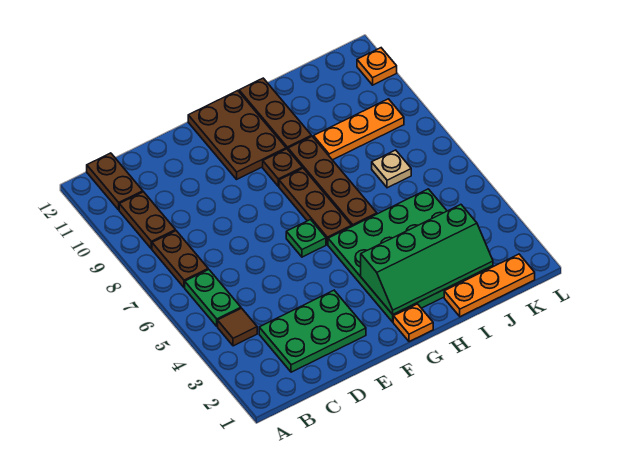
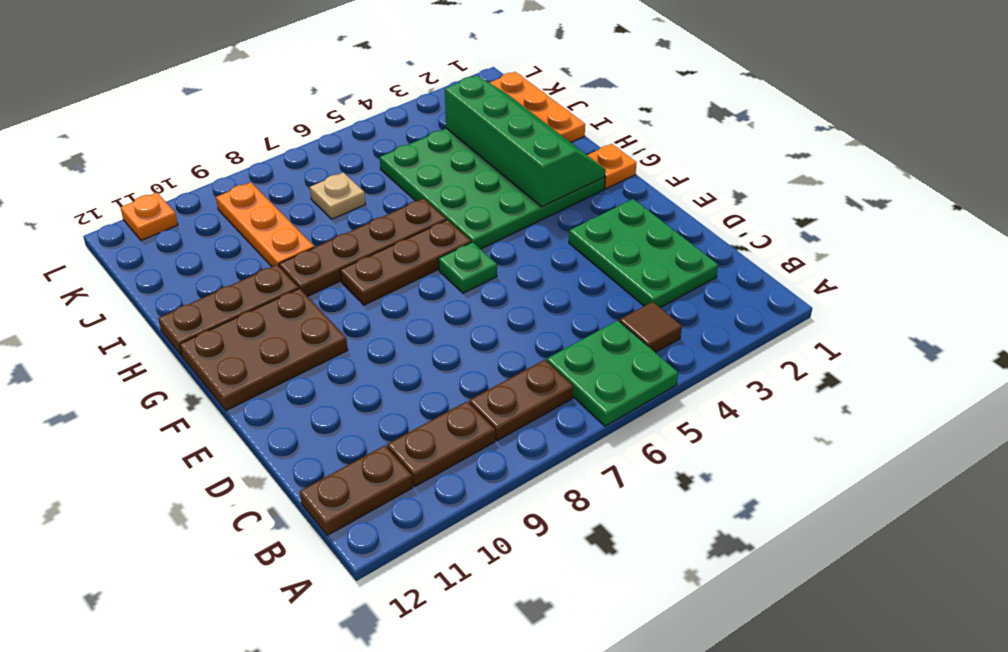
green 1x2 plate [185,269,241,326] -> green 2x2 plate [547,321,678,426]
brown 1x1 plate [263,149,302,186] -> none

